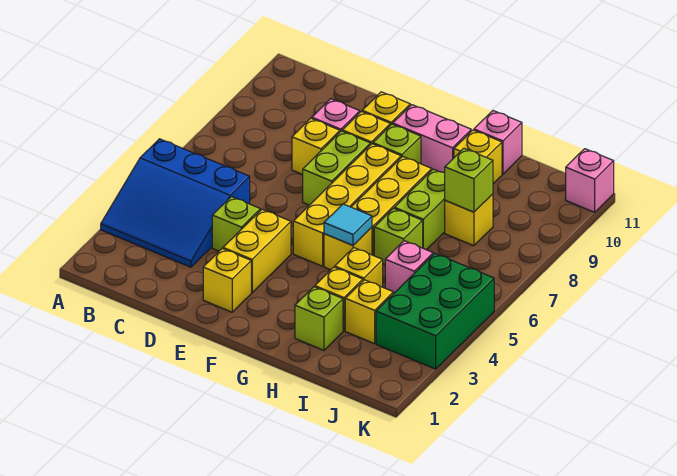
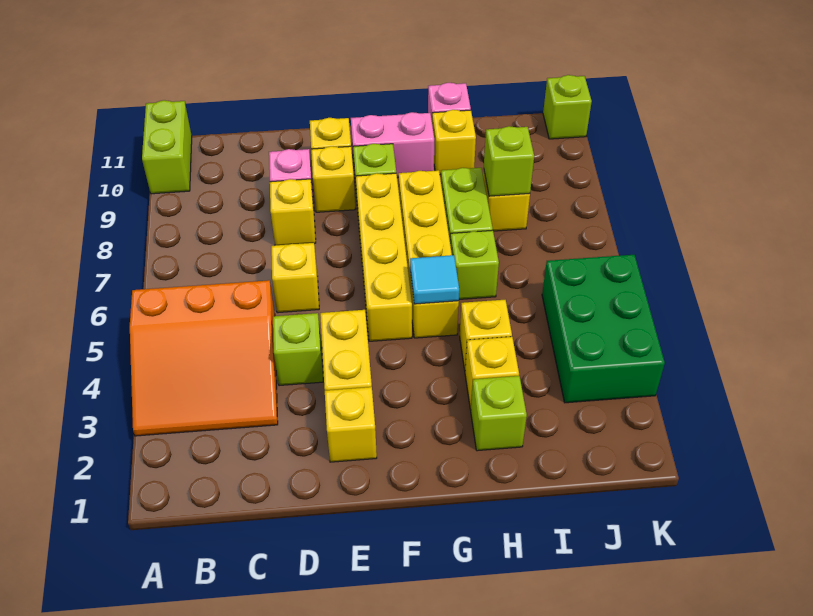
blue 3x3 slope [101,139,250,267] -> orange 3x3 slope [130,280,278,436]
lime 1x2 brick [303,131,371,205] -> lime 1x2 brick moved to [142,100,192,194]
yellow 1x1 brick [345,280,393,344] -> yellow 1x1 brick moved to [271,243,319,313]
pink 1x1 brick [385,241,433,294] -> none
pink 1x1 brick [566,149,614,212] -> lime 1x1 brick [543,75,592,139]

